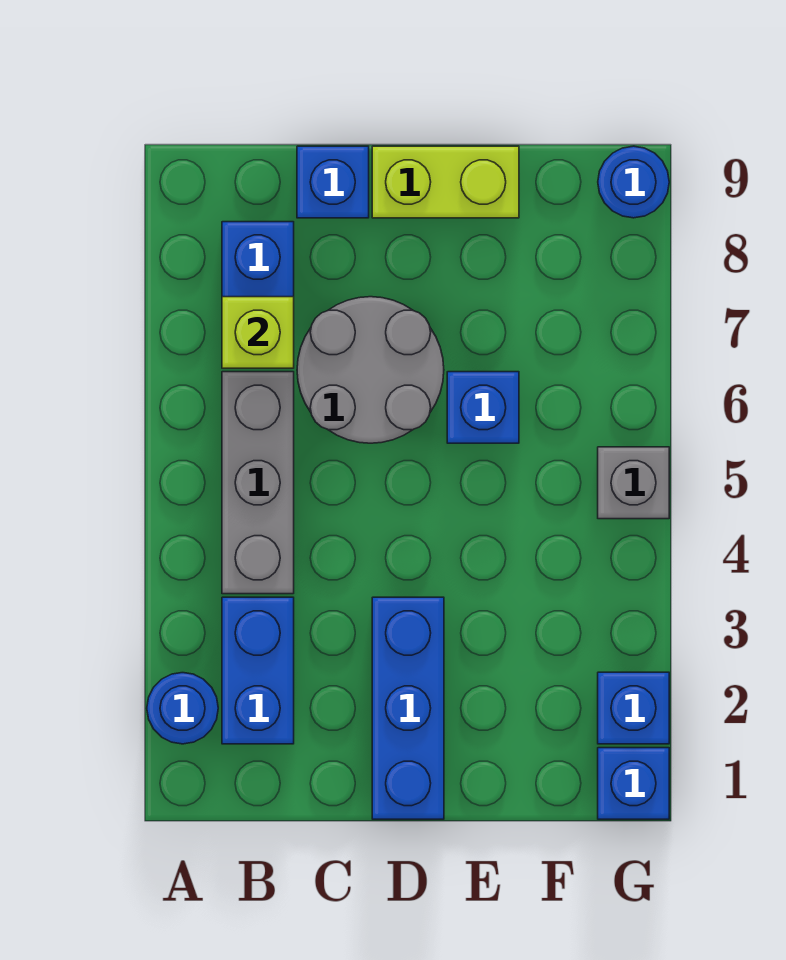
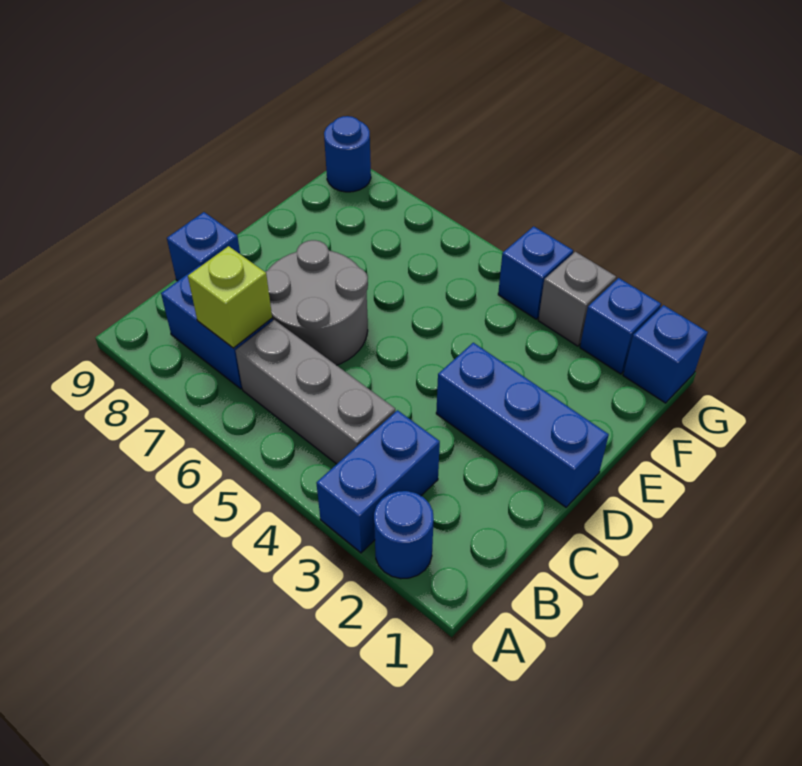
blue 1x2 brick [222,597,294,744] -> blue 1x2 brick turned to [317,410,440,553]
lime 1x2 brick [372,146,519,218] -> none
blue 1x1 brick [447,372,519,443] -> blue 1x1 brick moved to [498,226,573,319]
grey 1x1 brick [598,447,669,519] -> grey 1x1 brick moved to [538,252,616,346]

